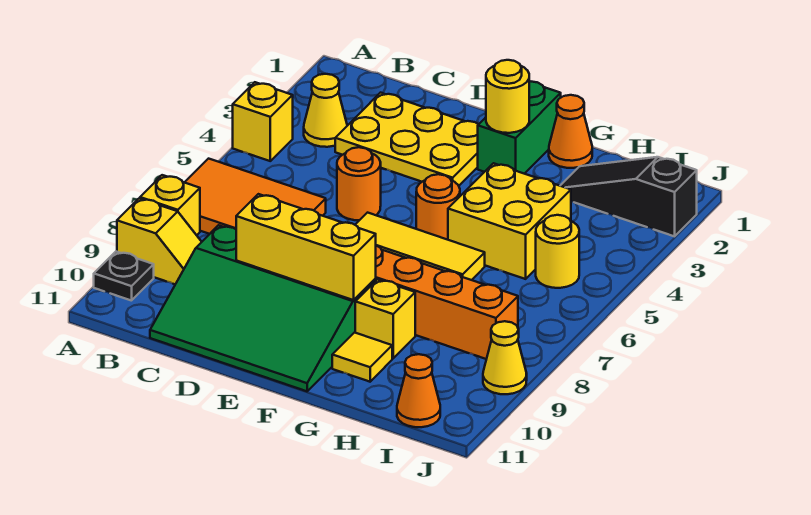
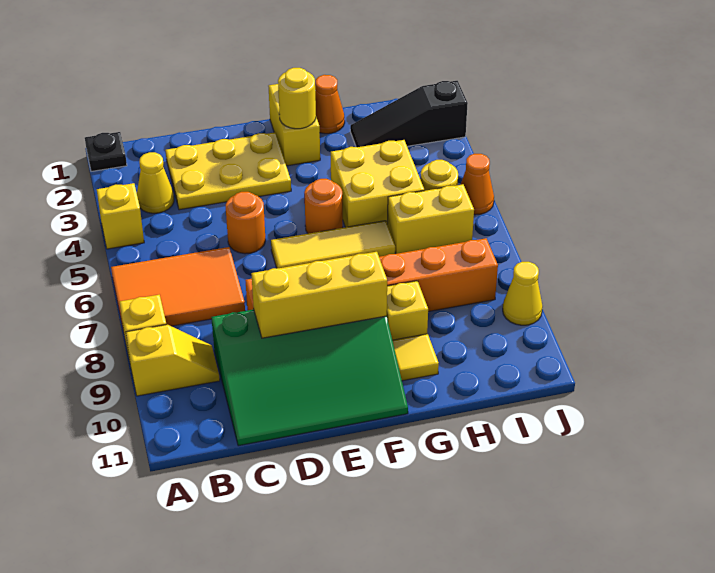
black 1x1 plate [94,252,154,301] -> black 1x1 plate moved to [85,132,127,171]
green 1x2 brick [478,82,561,174] -> yellow 1x2 brick [269,84,320,166]
none -> yellow 1x2 brick [387,184,474,254]
orange 1x1 cone [397,354,440,427] -> orange 1x1 cone moved to [461,154,494,215]

